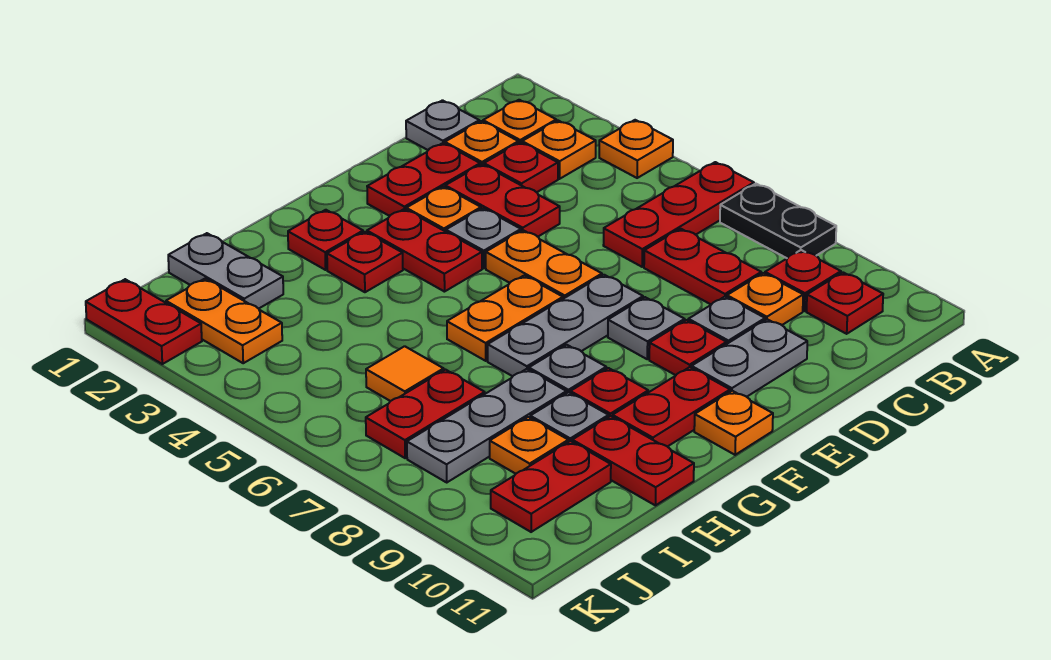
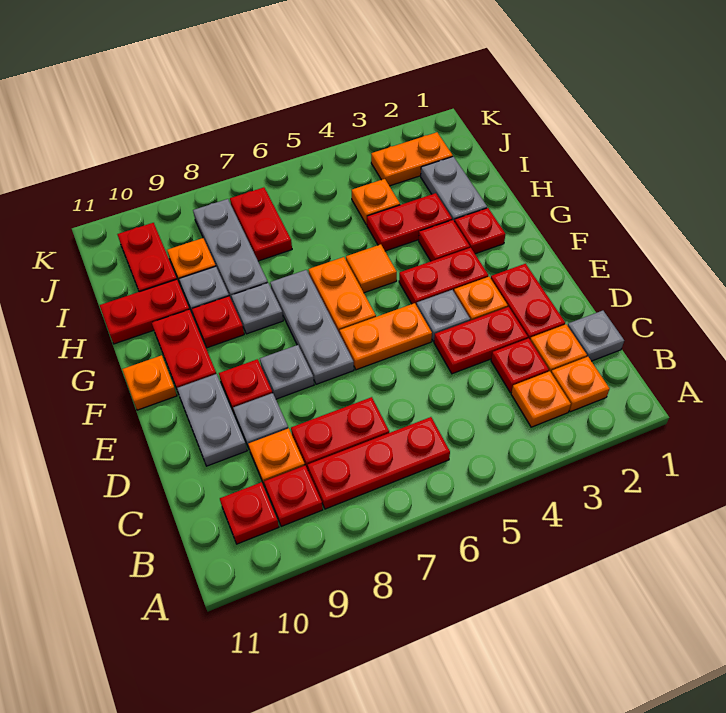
orange 1x1 plate [599,120,673,178] -> orange 1x1 plate moved to [352,179,400,225]
red 1x3 plate [603,162,754,267] -> red 1x3 plate turned to [308,417,450,509]
black 1x2 plate [720,184,836,258] -> none
red 1x1 plate [327,232,403,292] -> red 1x1 tile [419,220,470,261]
grey 1x2 plate [168,233,283,309] -> grey 1x2 plate turned to [421,157,487,221]
orange 1x1 tile [366,346,444,401] -> orange 1x1 tile moved to [346,244,397,293]
red 1x2 plate [86,279,202,364] -> red 1x2 plate moved to [367,193,452,251]

